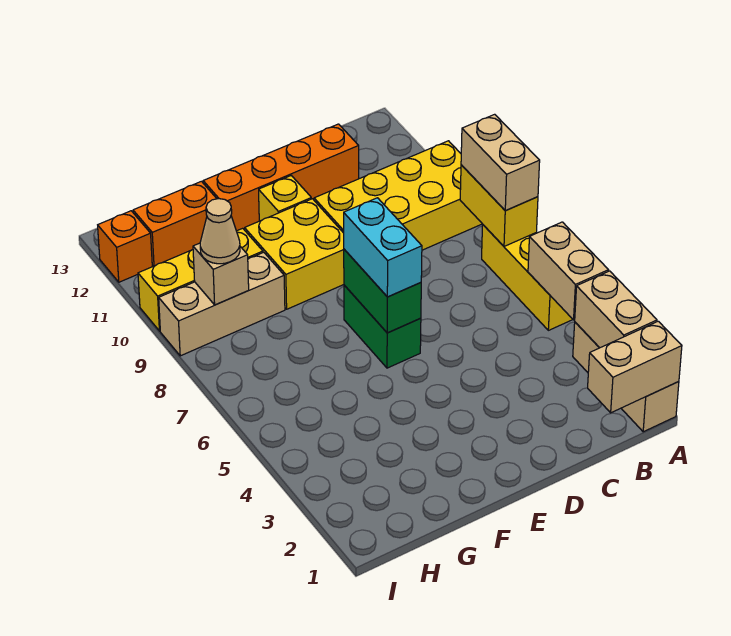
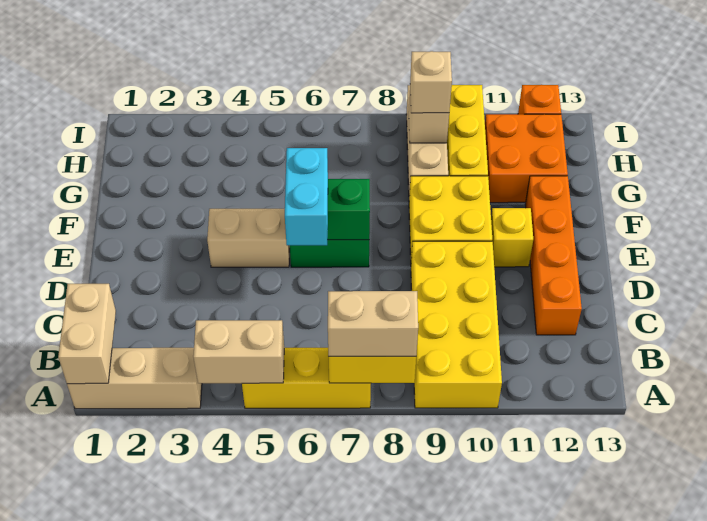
tan 1x2 brick [575,271,657,348] -> tan 1x2 brick moved to [207,209,290,267]
cyan 1x2 brick [344,198,422,297] -> cyan 1x2 brick turned to [285,148,328,245]
orange 1x2 brick [133,181,217,266] -> orange 2x2 brick [485,114,568,203]
tan 1x1 cone [200,199,240,264] -> tan 1x1 brick [410,51,452,113]

